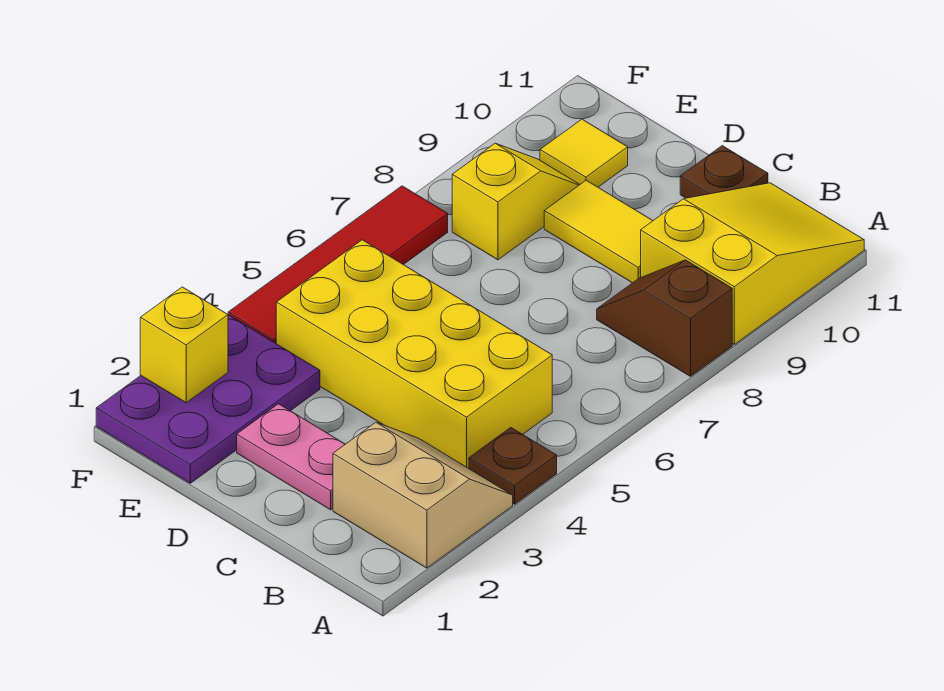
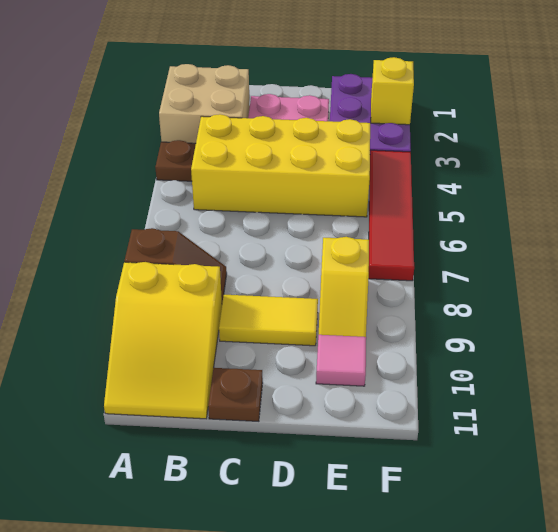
tan 2x2 slope [333,422,513,568] -> tan 2x2 brick [159,64,250,143]
yellow 1x1 tile [540,119,628,187] -> pink 1x1 tile [316,335,366,386]

